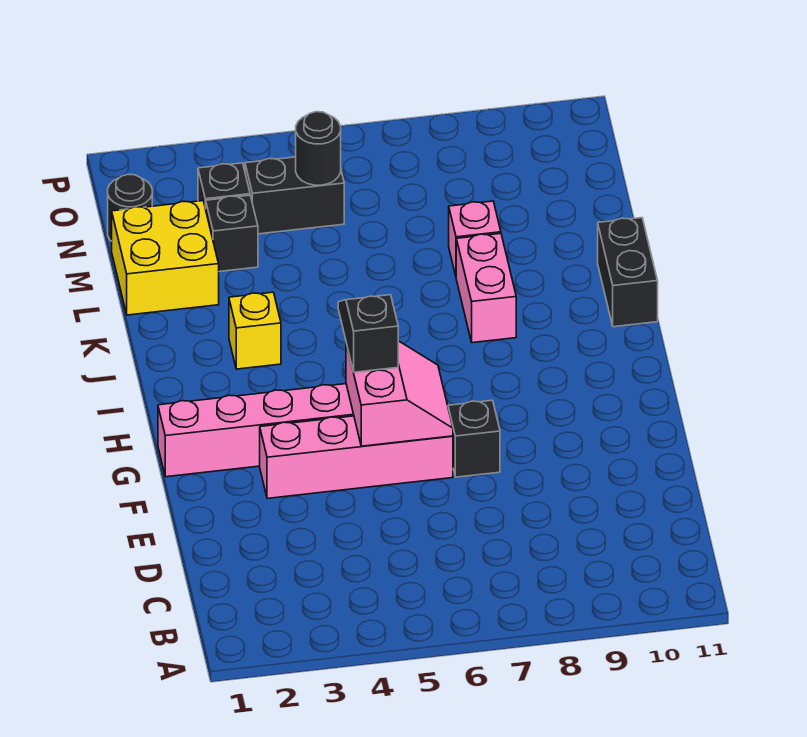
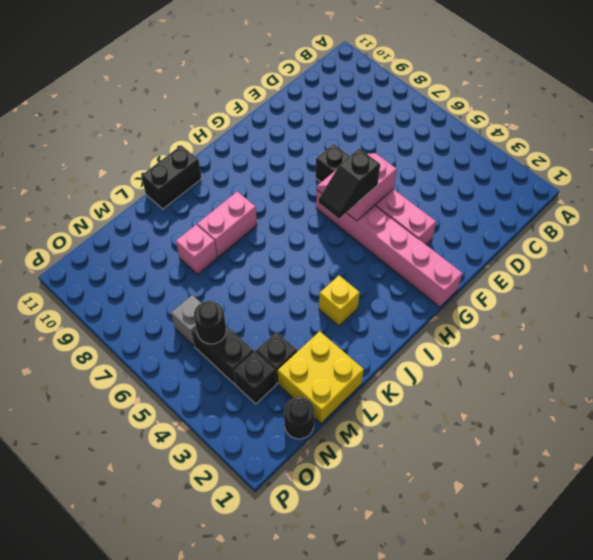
none -> grey 1x1 brick [171,295,201,346]

